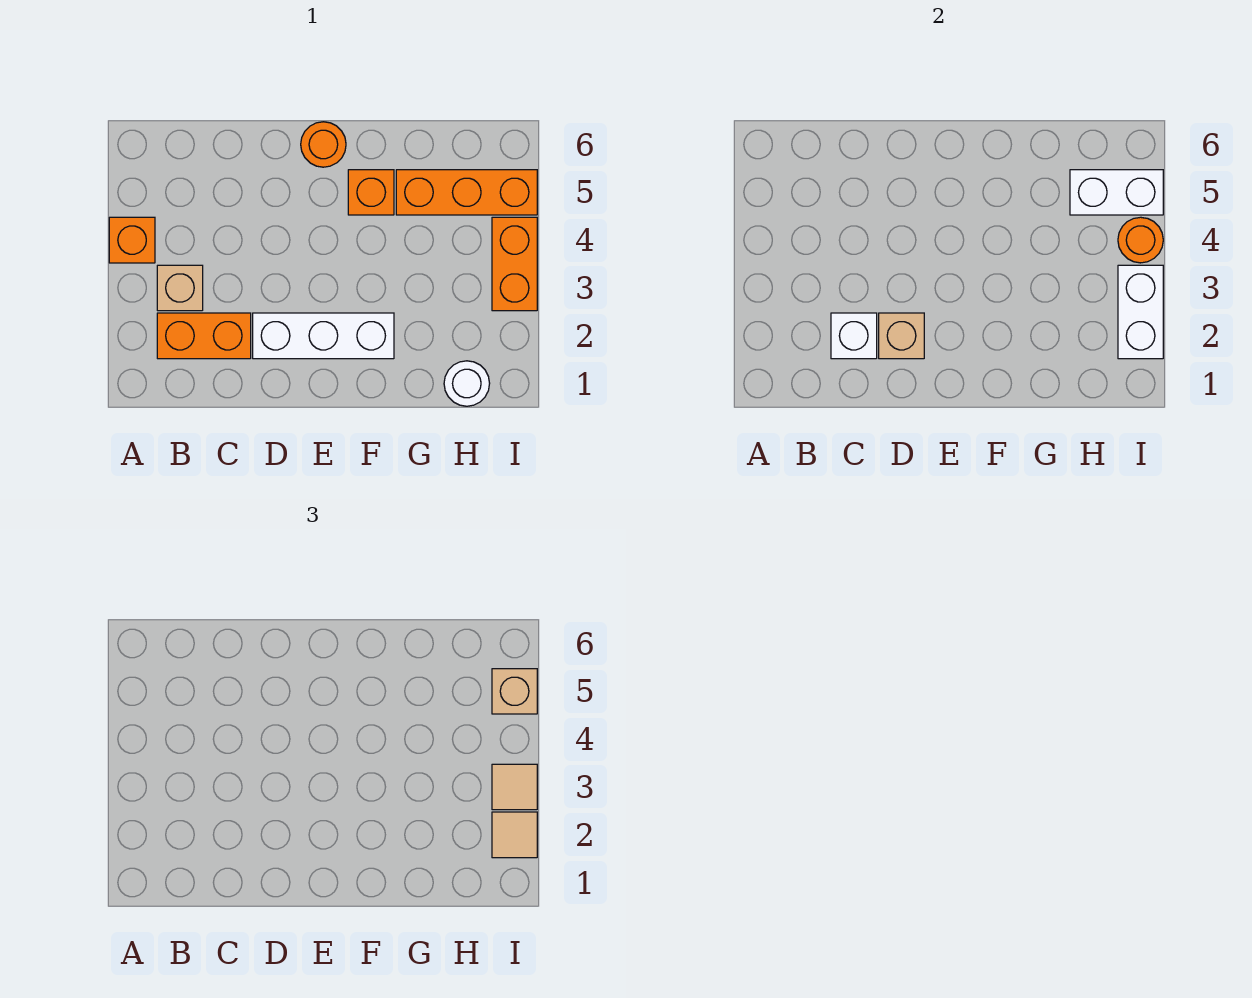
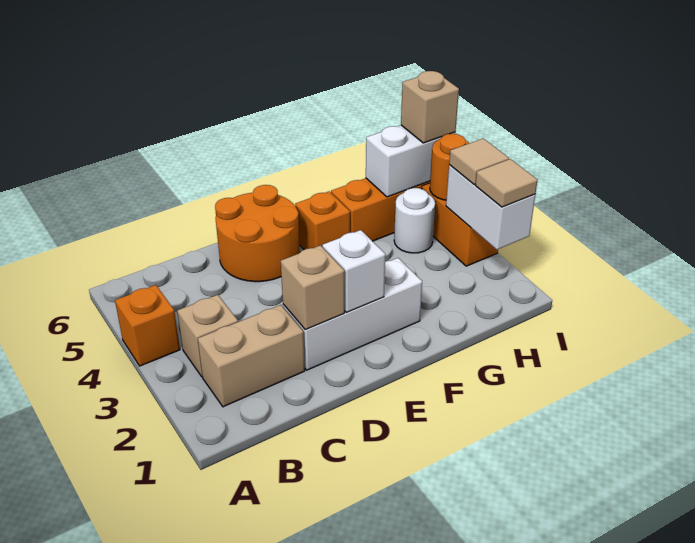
orange 1x2 brick [157,313,251,359] -> tan 1x2 brick [198,305,305,407]
white 1x1 brick [831,313,877,359] -> white 1x1 brick moved to [322,230,386,312]
orange 1x1 round brick [301,122,346,167] -> orange 2x2 round brick [215,185,300,282]
white 1x1 round brick [444,361,490,406] -> white 1x1 round brick moved to [394,188,435,253]

